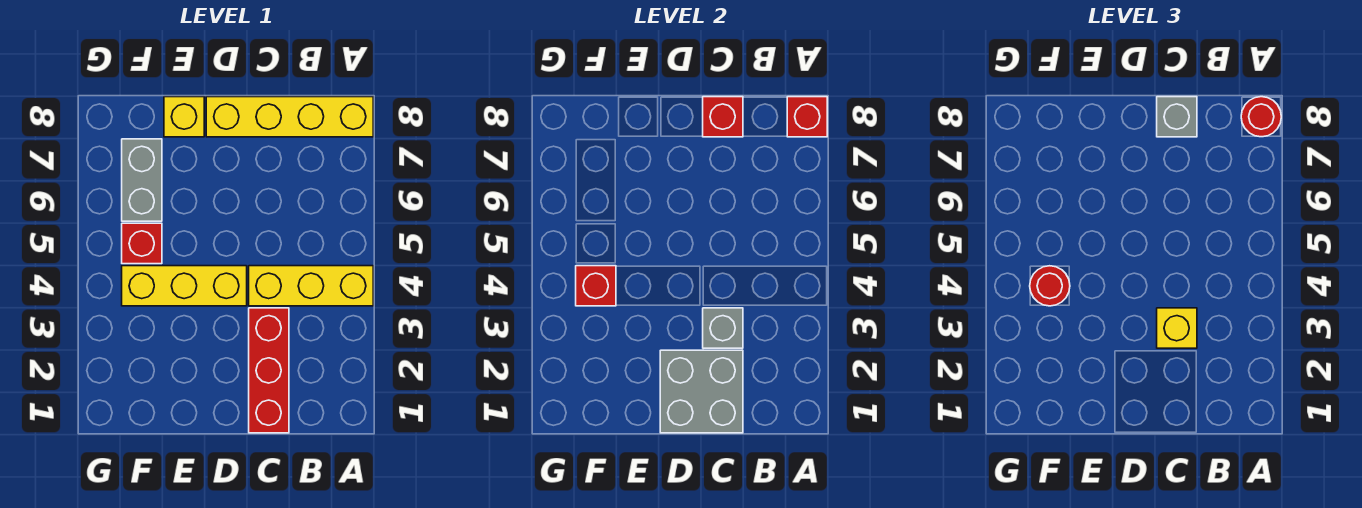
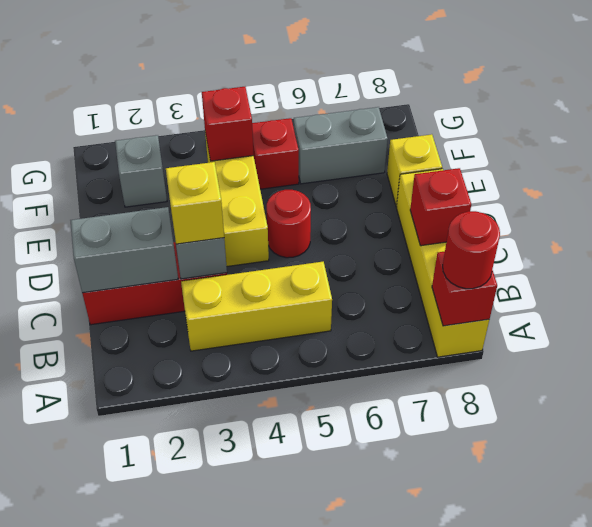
yellow 1x3 brick [249,266,373,306] -> yellow 1x3 brick turned to [181,262,332,351]
grey 2x2 brick [660,350,743,433] -> grey 1x2 brick [71,207,178,293]
grey 1x1 brick [1157,97,1197,137] -> grey 1x1 brick moved to [115,135,167,207]
red 1x1 round brick [1030,266,1070,306] -> red 1x1 round brick moved to [267,190,311,258]

